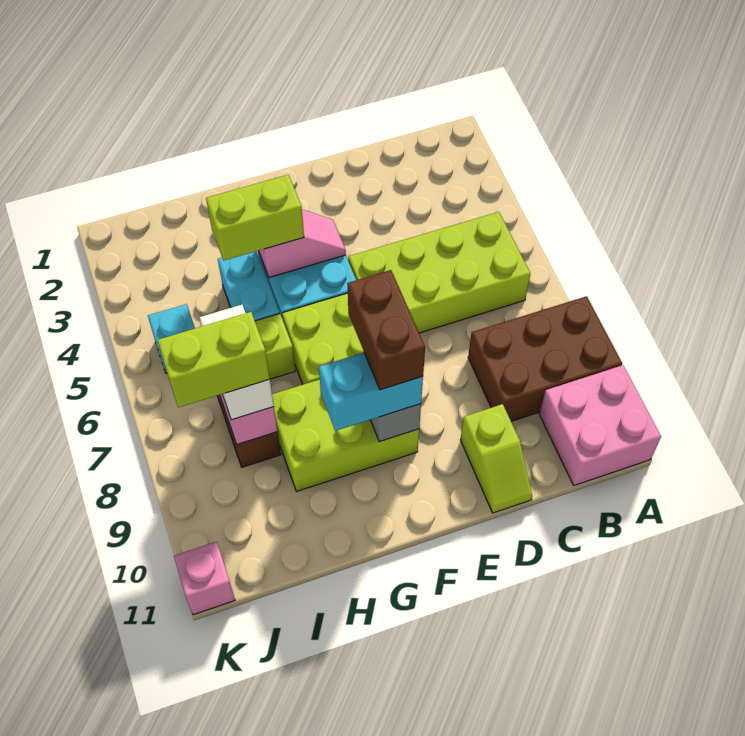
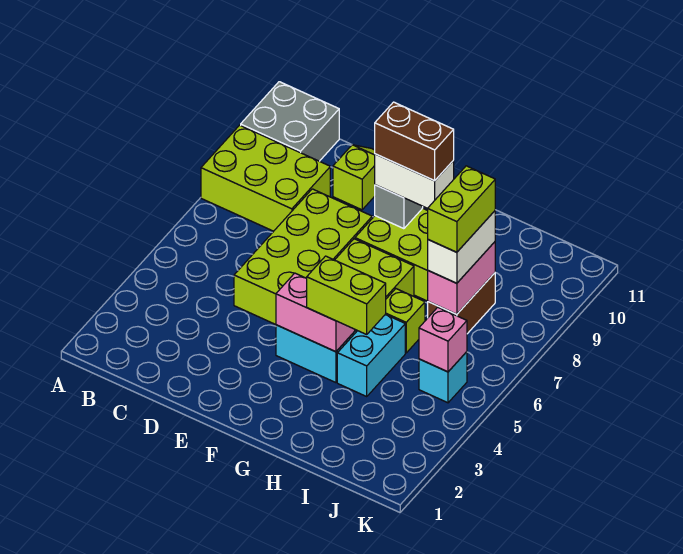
brown 2x3 brick [468,296,622,421] -> lime 2x3 brick [201,125,330,231]
pink 2x2 brick [539,365,661,485] -> grey 2x2 brick [241,82,339,161]
lime 2x4 brick [348,212,530,333] -> lime 2x4 brick turned to [234,189,372,325]
pink 1x2 slope [259,210,346,278] -> pink 1x2 brick [276,273,355,352]
brown 1x2 brick [347,270,425,390] -> brown 1x2 brick turned to [375,102,454,181]
cyan 1x2 brick [319,353,423,431] -> white 1x2 brick [375,154,454,208]
lime 1x2 brick [157,312,270,408] -> lime 1x2 brick turned to [428,166,495,252]
pink 1x1 brick [174,542,235,615] -> pink 1x1 brick moved to [419,307,467,372]

